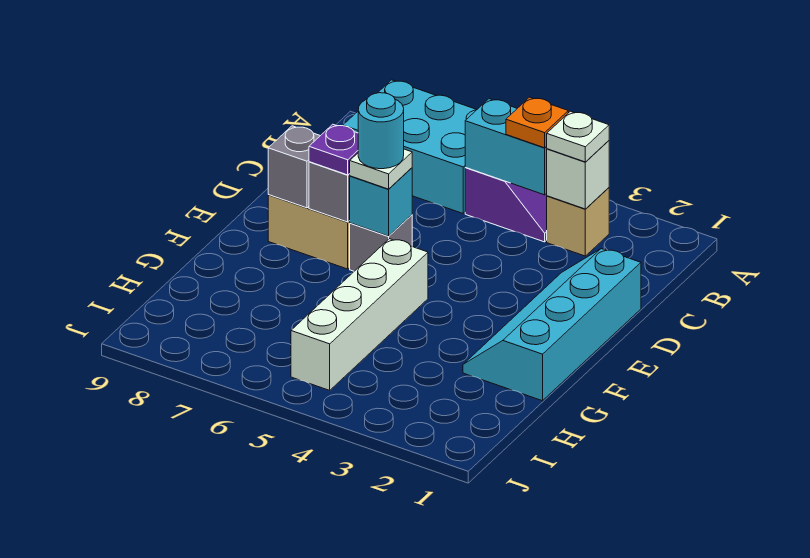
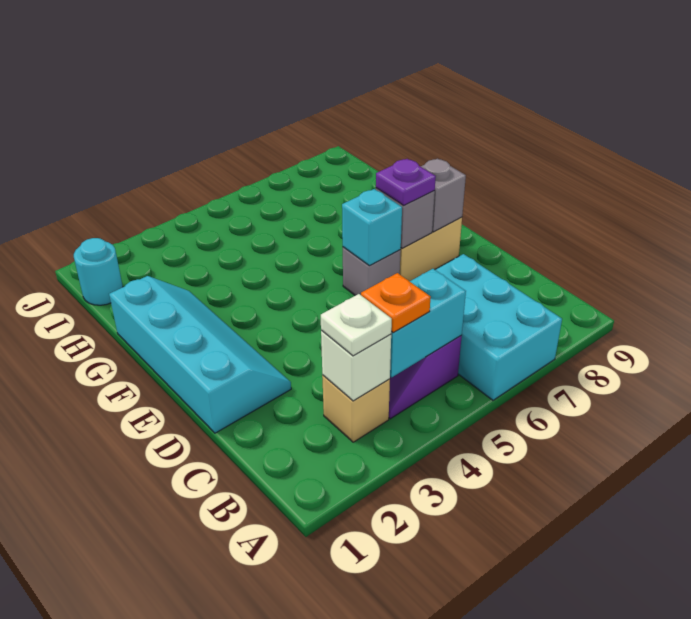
cyan 2x3 brick [343,80,477,213] -> cyan 2x3 brick turned to [435,254,562,400]
white 1x1 plate [350,149,412,189] -> none
cyan 1x1 round brick [358,93,404,169] -> cyan 1x1 round brick moved to [74,238,123,305]
white 1x4 brick [291,239,428,390] -> none

